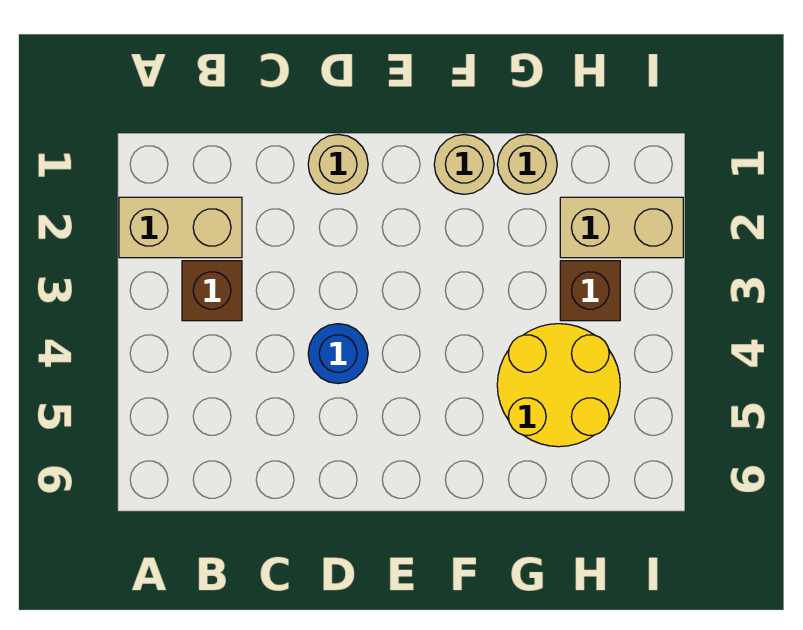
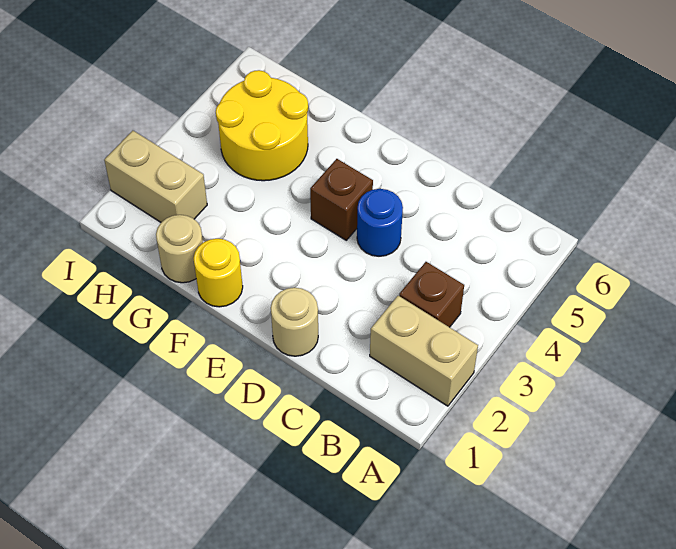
tan 1x1 round brick [434,134,494,194] -> yellow 1x1 round brick [194,239,243,307]
brown 1x1 brick [560,261,620,321] -> brown 1x1 brick moved to [310,159,373,240]

